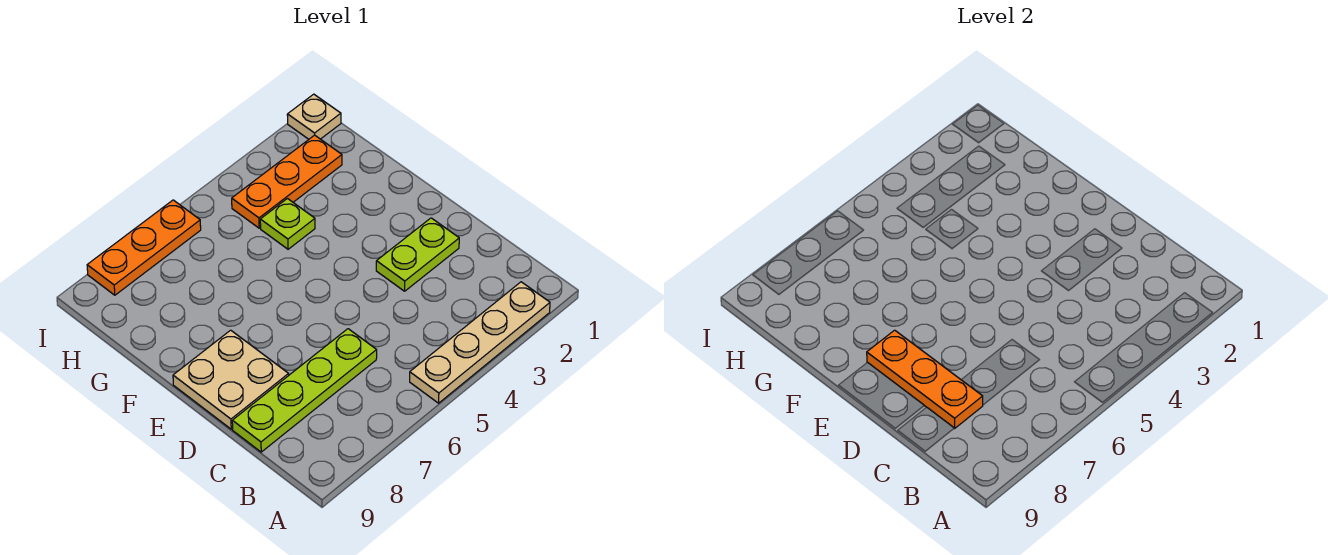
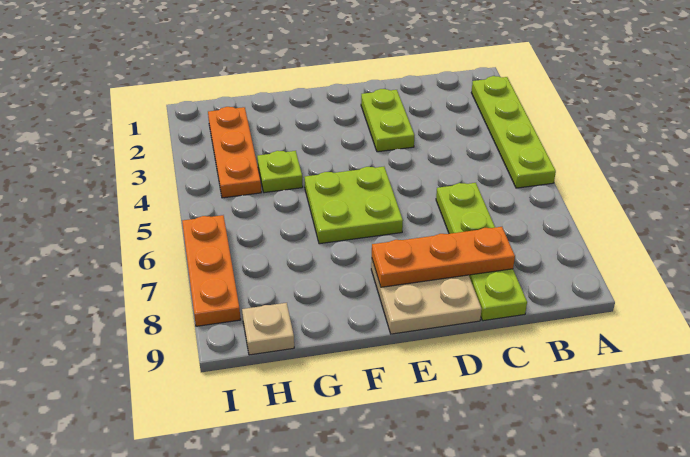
tan 1x4 plate [410,282,550,403] -> lime 1x4 plate [471,76,556,188]
none -> lime 2x2 plate [305,167,403,244]
tan 1x1 plate [287,94,341,139] -> tan 1x1 plate moved to [242,303,294,355]

